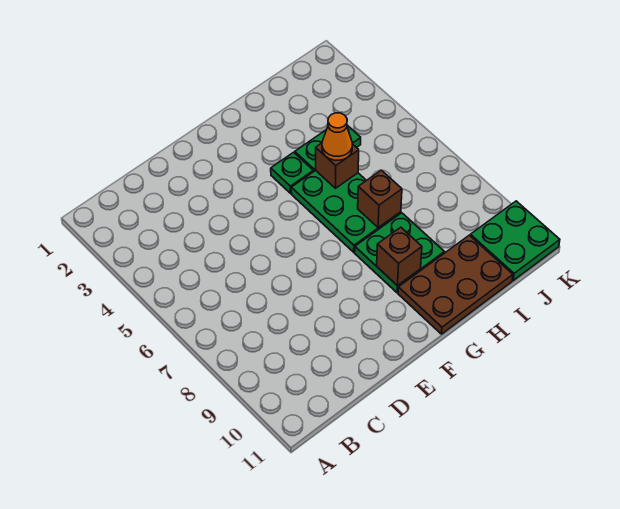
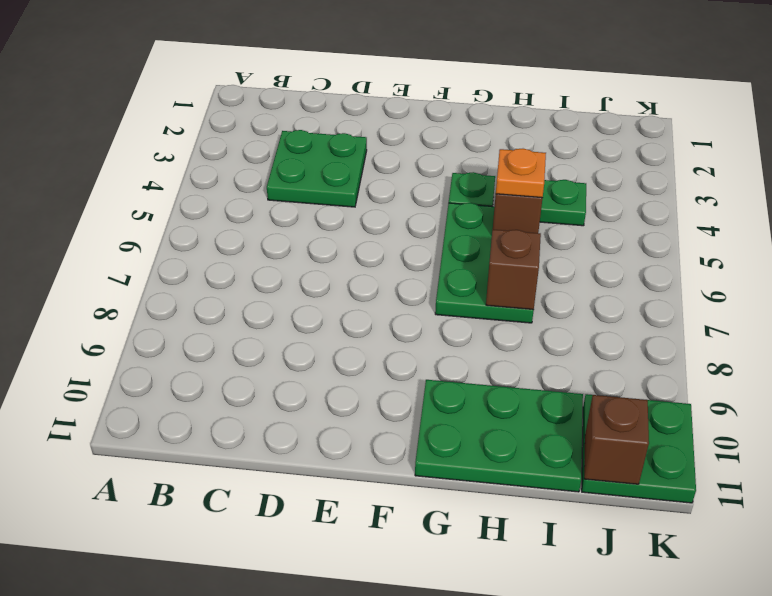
green 2x2 plate [355,213,444,293] -> green 2x2 plate moved to [267,130,367,207]
brown 1x1 brick [377,227,422,286] -> brown 1x1 brick moved to [584,395,649,484]
brown 2x3 plate [398,235,513,334] -> green 2x3 plate [415,380,583,492]
orange 1x1 cone [322,113,353,160] -> orange 1x1 plate [496,149,546,198]

